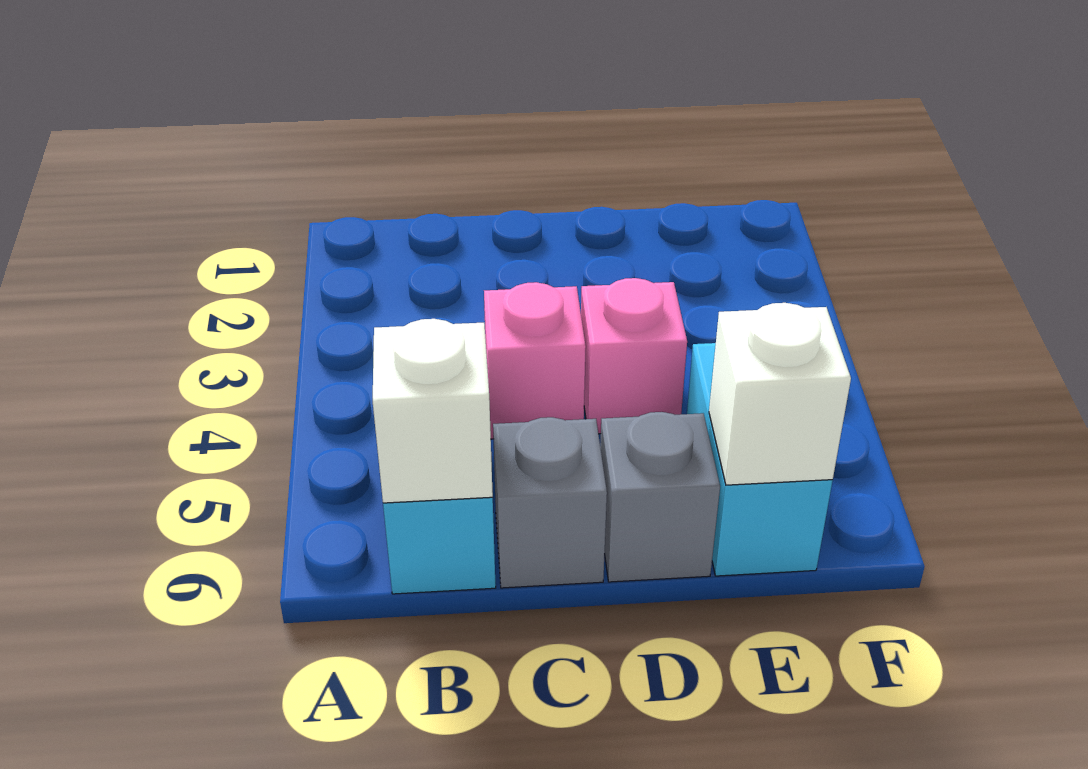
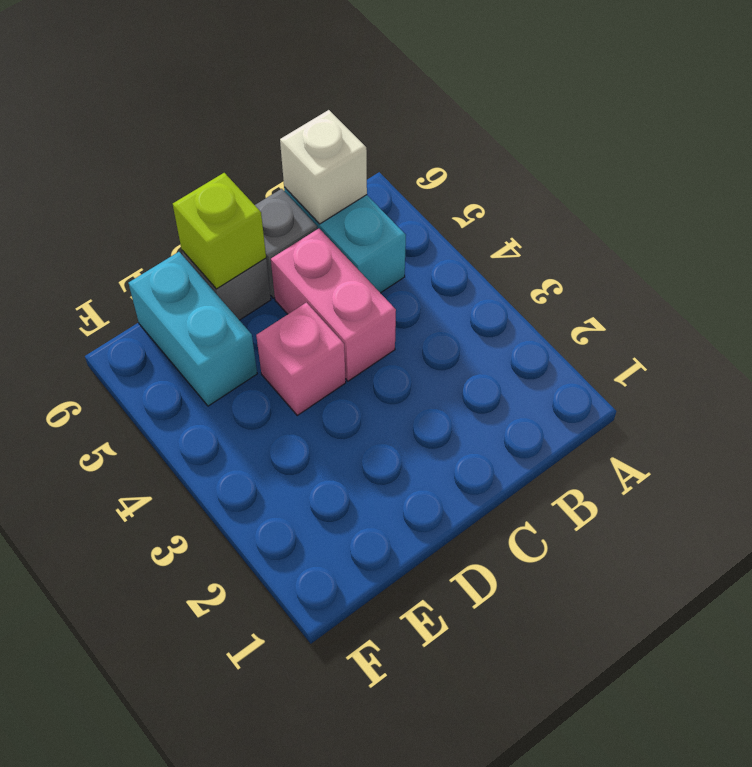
pink 1x1 brick [484,282,586,439] -> pink 1x2 brick [271,229,396,381]
none -> lime 1x1 brick [173,173,266,289]
white 1x1 brick [709,303,851,485] -> none

